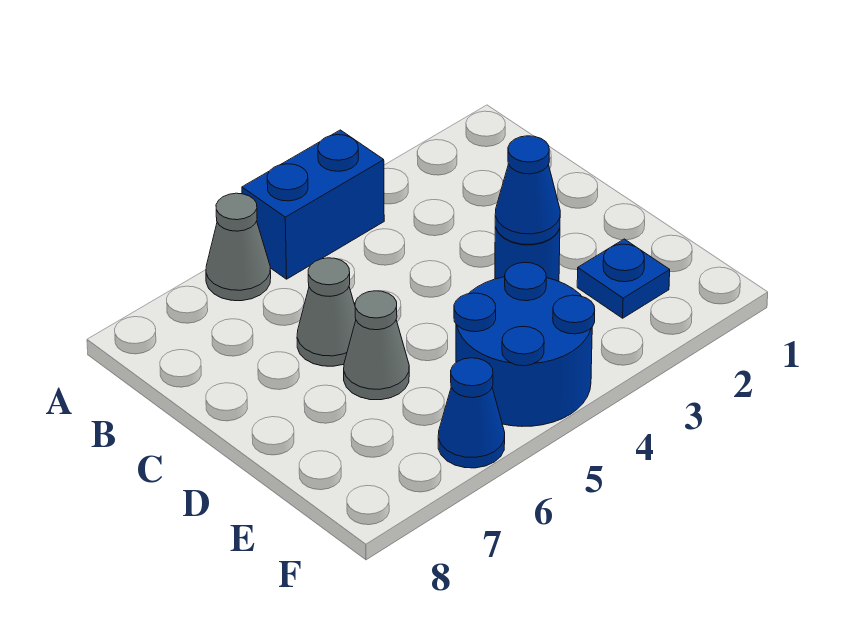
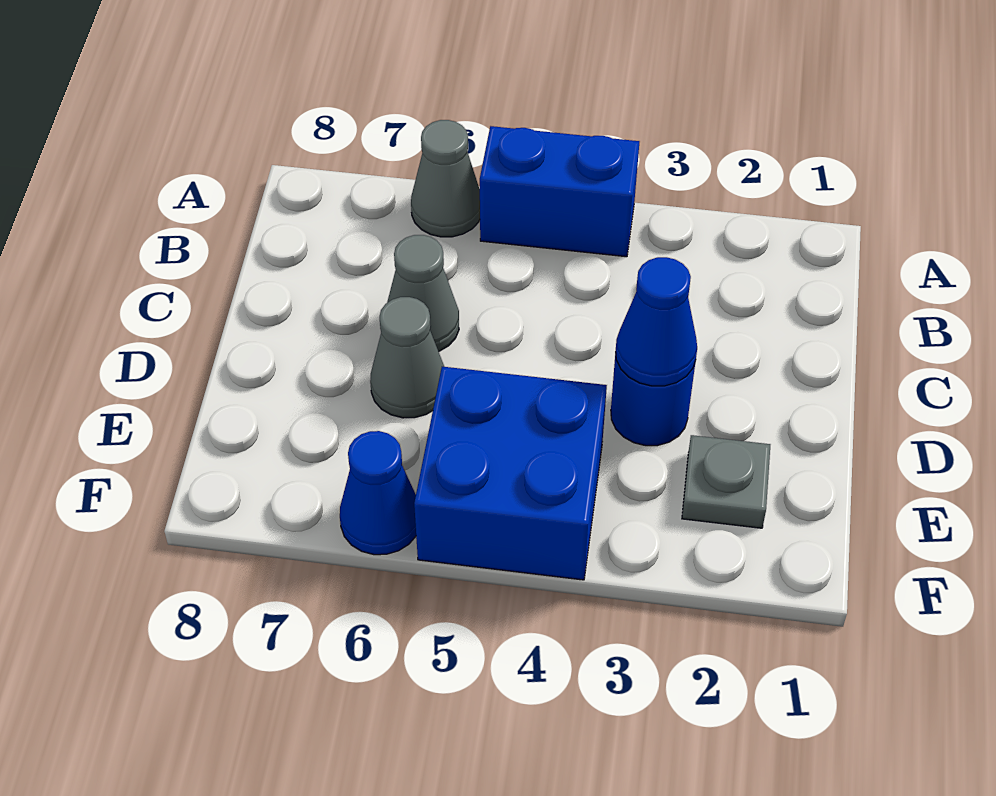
blue 1x1 plate [577,239,670,318] -> grey 1x1 plate [682,435,770,528]
blue 2x2 round brick [454,262,595,426] -> blue 2x2 brick [414,367,607,580]

